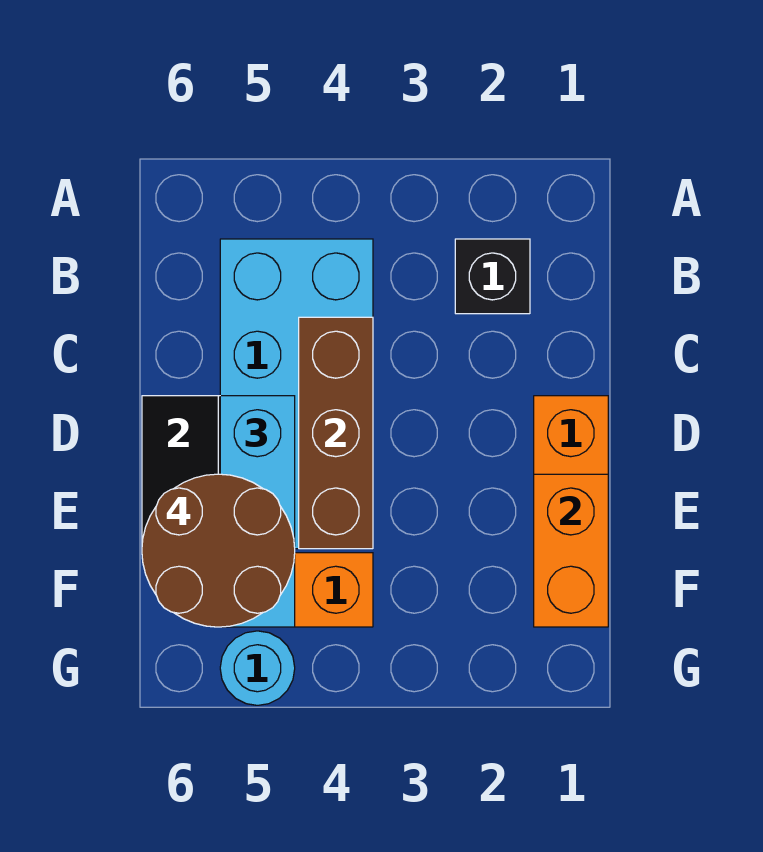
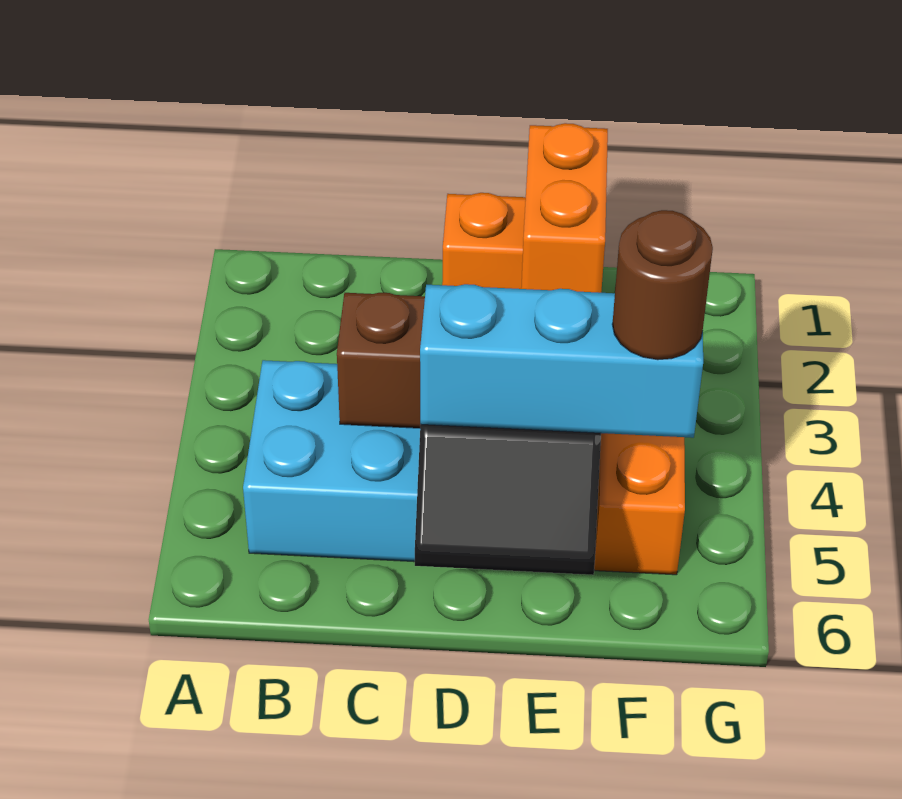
black 1x1 brick [455,239,530,314] -> none
orange 1x2 brick [534,474,608,627] -> orange 1x2 brick turned to [521,123,608,293]
brown 2x2 round brick [142,474,295,627] -> brown 1x1 round brick [612,210,713,360]
cyan 1x1 round brick [220,631,295,705] -> none

